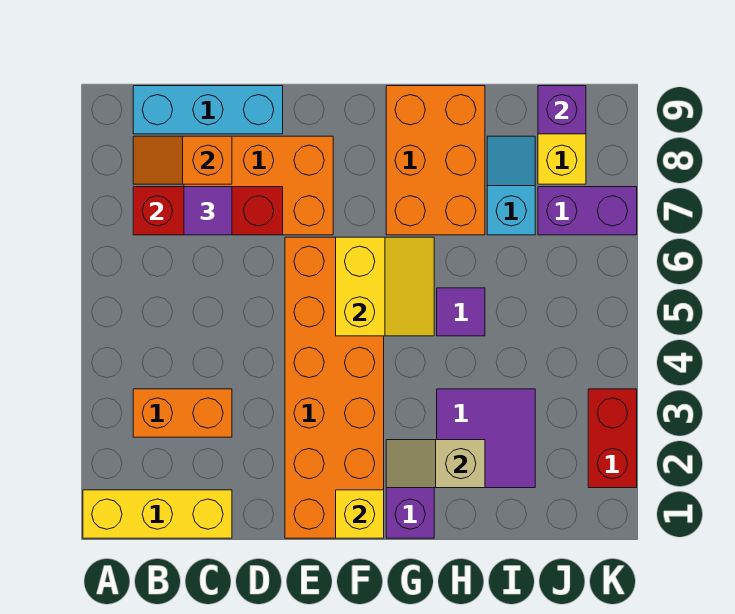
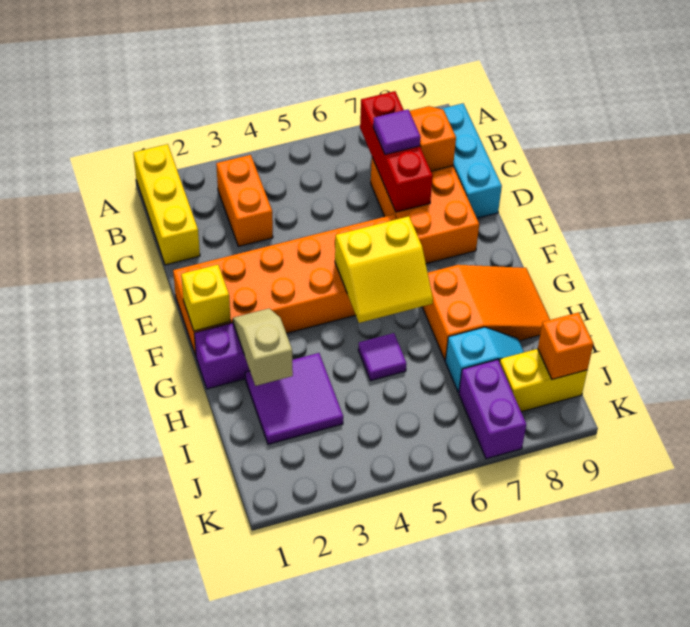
orange 2x3 brick [386,86,485,235] -> orange 2x3 slope [422,265,550,361]
purple 1x1 brick [538,86,586,134] -> orange 1x1 brick [538,312,593,379]
red 1x2 brick [588,389,637,488] -> none

